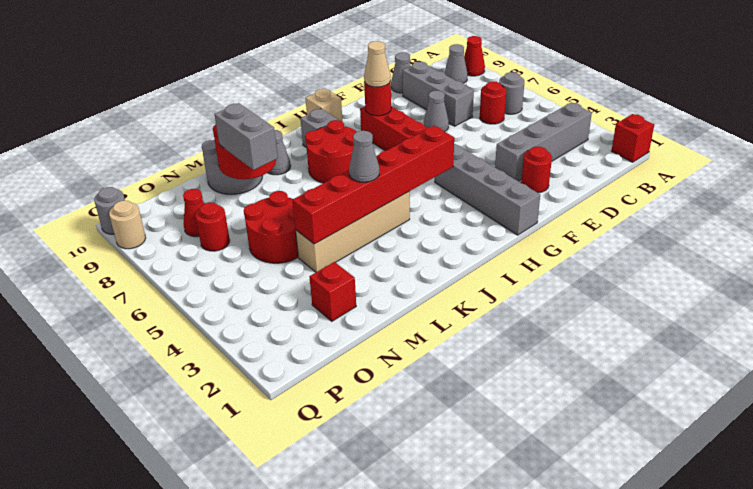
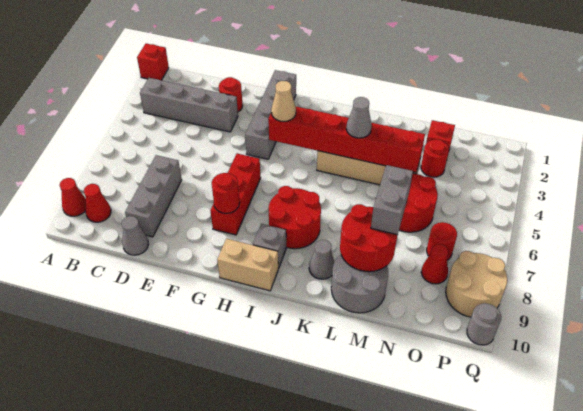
grey 1x1 round brick [499,72,524,114] -> none
grey 1x1 cone [445,44,468,83] -> red 1x1 cone [84,184,111,222]
red 1x1 round brick [480,82,506,124] -> red 1x1 round brick moved to [421,139,449,177]
grey 1x1 cone [424,91,449,132] -> none
tan 1x1 cone [364,41,391,87] -> tan 1x1 cone moved to [271,81,296,121]
tan 1x1 brick [306,89,342,121] -> tan 1x2 brick [217,239,279,291]
tan 1x1 round brick [109,201,146,249] -> tan 2x2 round brick [446,251,507,317]

